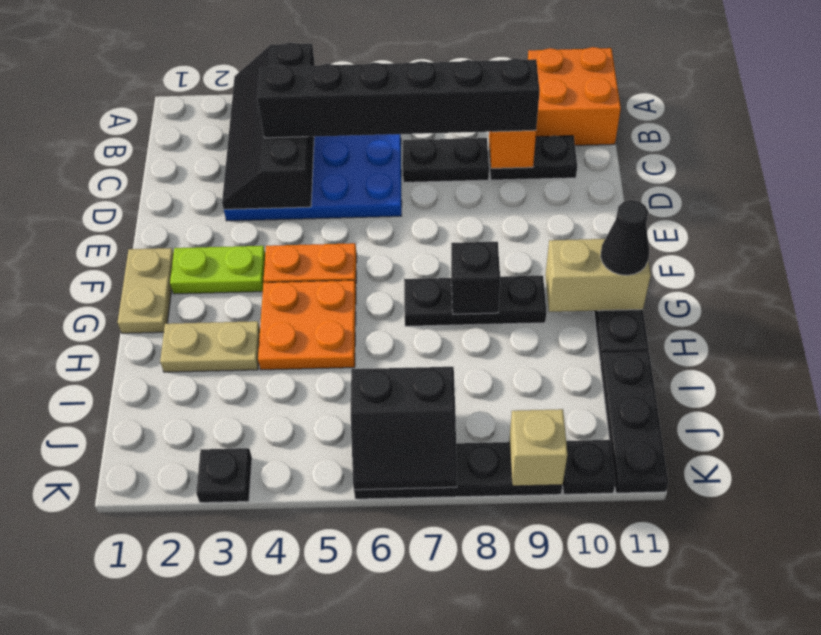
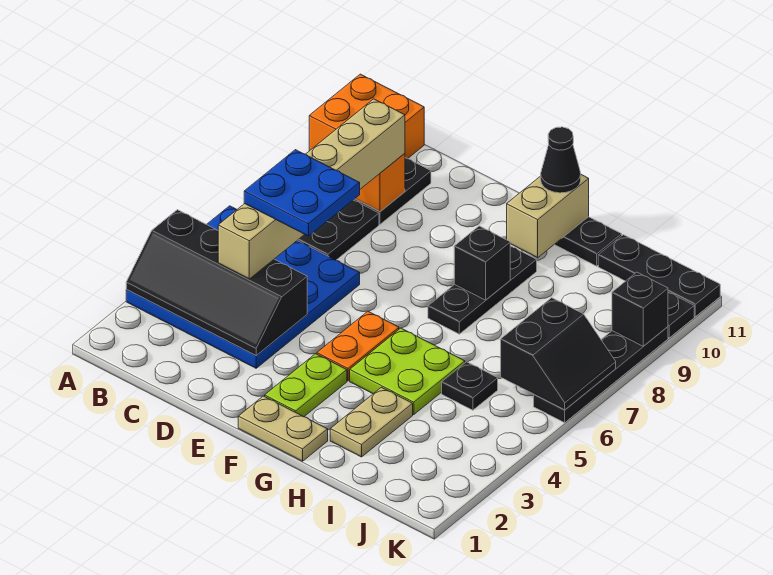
black 1x6 brick [257,59,540,138] -> tan 1x6 brick [218,99,405,279]
none -> blue 2x2 plate [244,150,360,236]
orange 2x2 plate [258,280,356,370] -> lime 2x2 plate [350,328,465,415]
black 1x1 plate [196,448,252,503] -> black 1x1 plate moved to [442,362,498,410]
tan 1x1 brick [509,409,568,486] -> black 1x1 brick [612,272,668,346]

